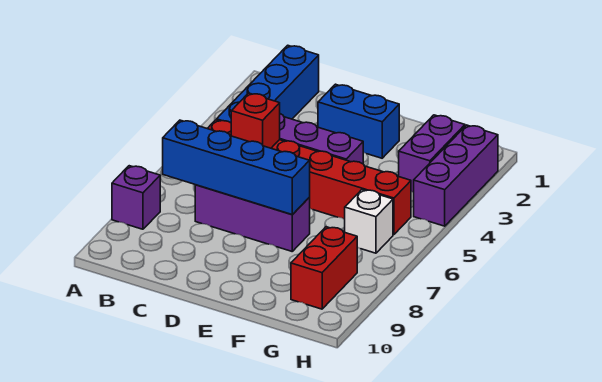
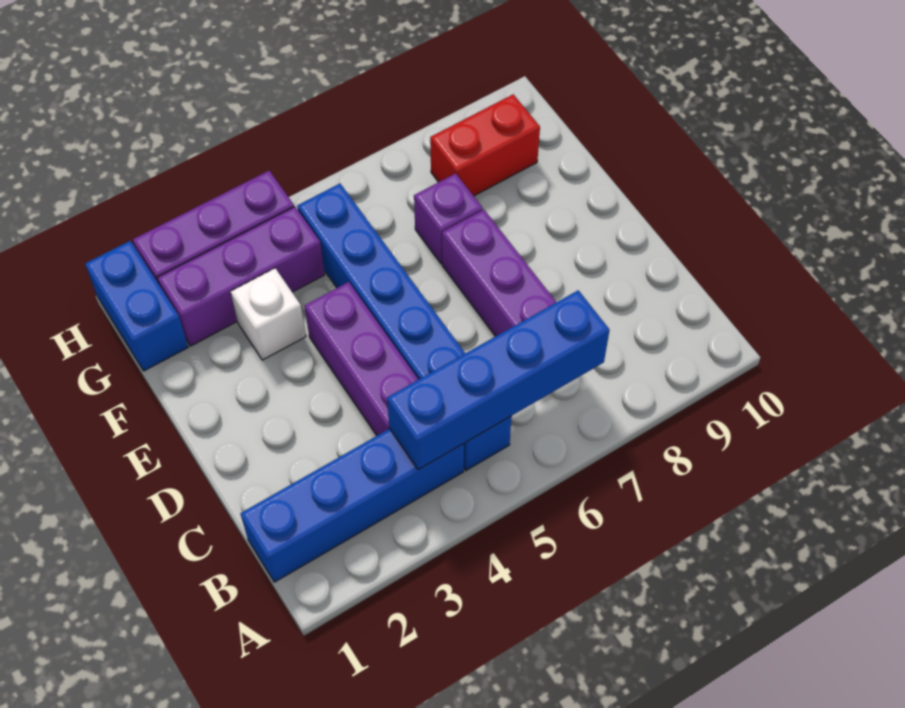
purple 1x1 brick [112,166,160,229] -> purple 1x1 brick moved to [414,173,483,264]
red 1x6 brick [207,120,411,235] -> blue 1x6 brick [297,184,512,470]
blue 1x4 brick [163,120,310,215] -> blue 1x4 brick turned to [387,290,610,470]
red 1x1 brick [231,93,280,148] -> none
blue 1x2 brick [318,84,399,158] -> blue 1x2 brick moved to [85,241,188,371]
purple 1x2 brick [399,115,465,192] -> purple 1x3 brick [157,207,325,346]
white 1x1 brick [345,190,393,253] -> white 1x1 brick moved to [231,268,306,360]

